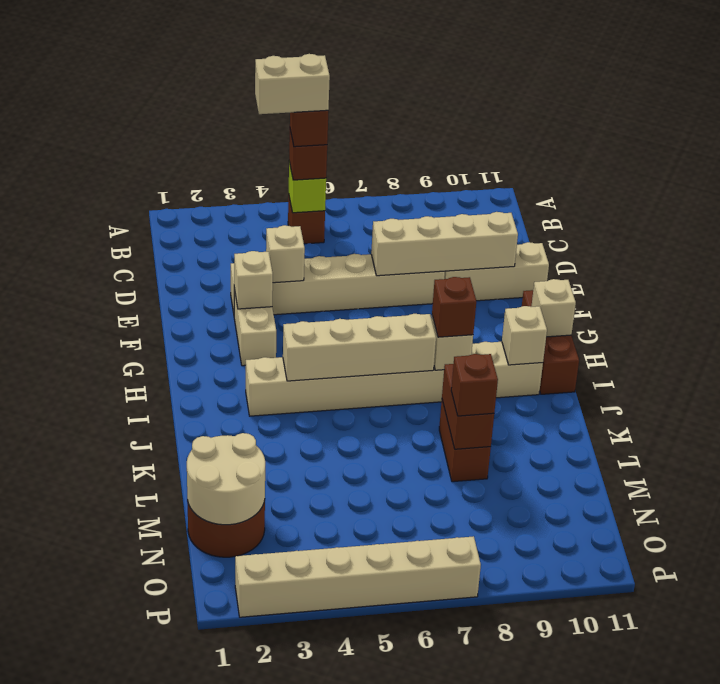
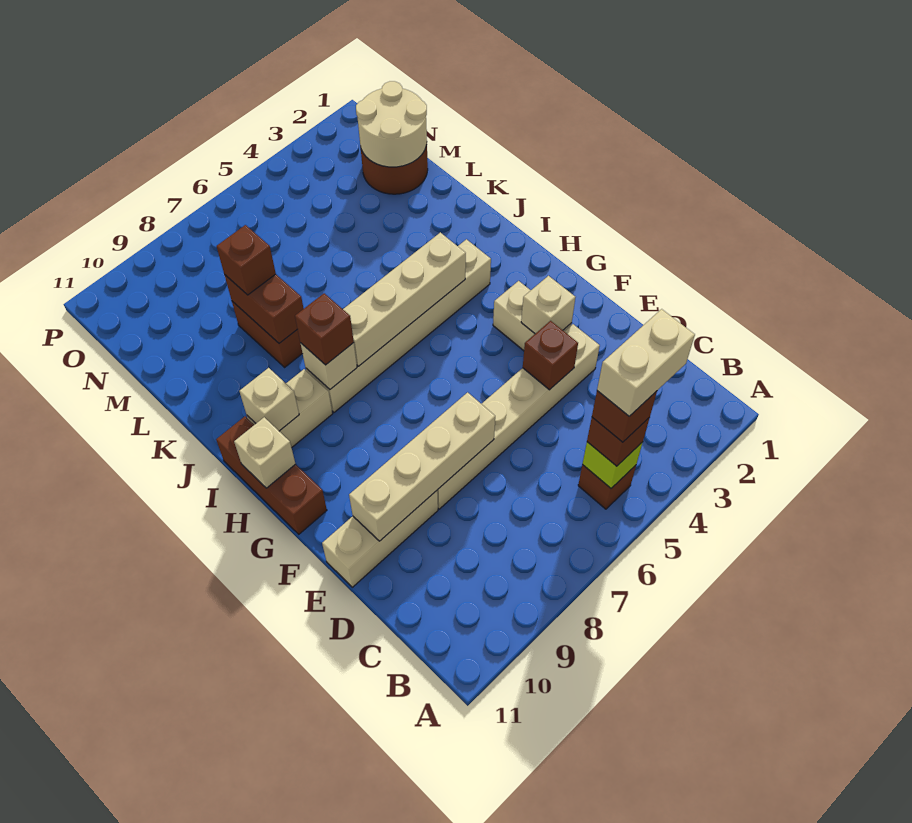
tan 1x1 brick [266,225,305,283] -> brown 1x1 brick [523,321,578,390]
tan 1x6 brick [235,536,481,617] -> none

